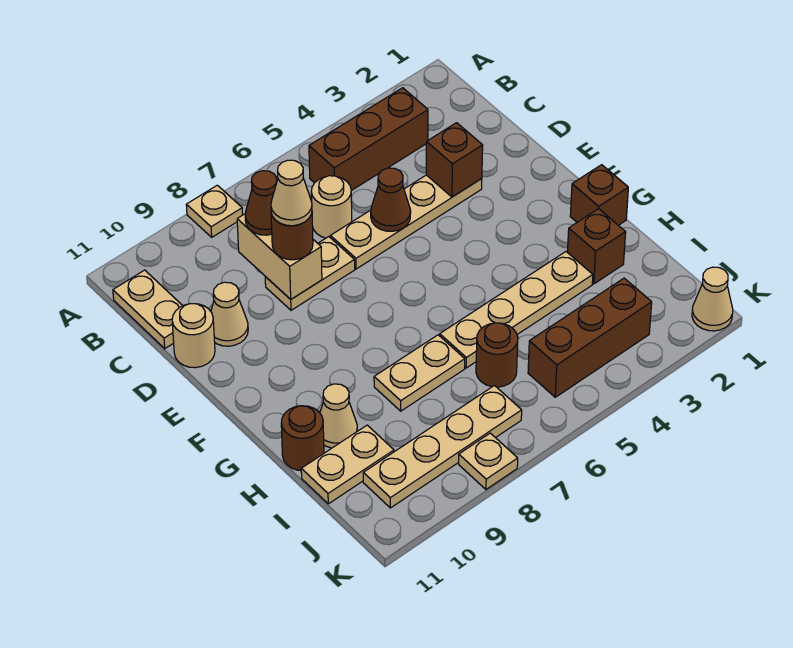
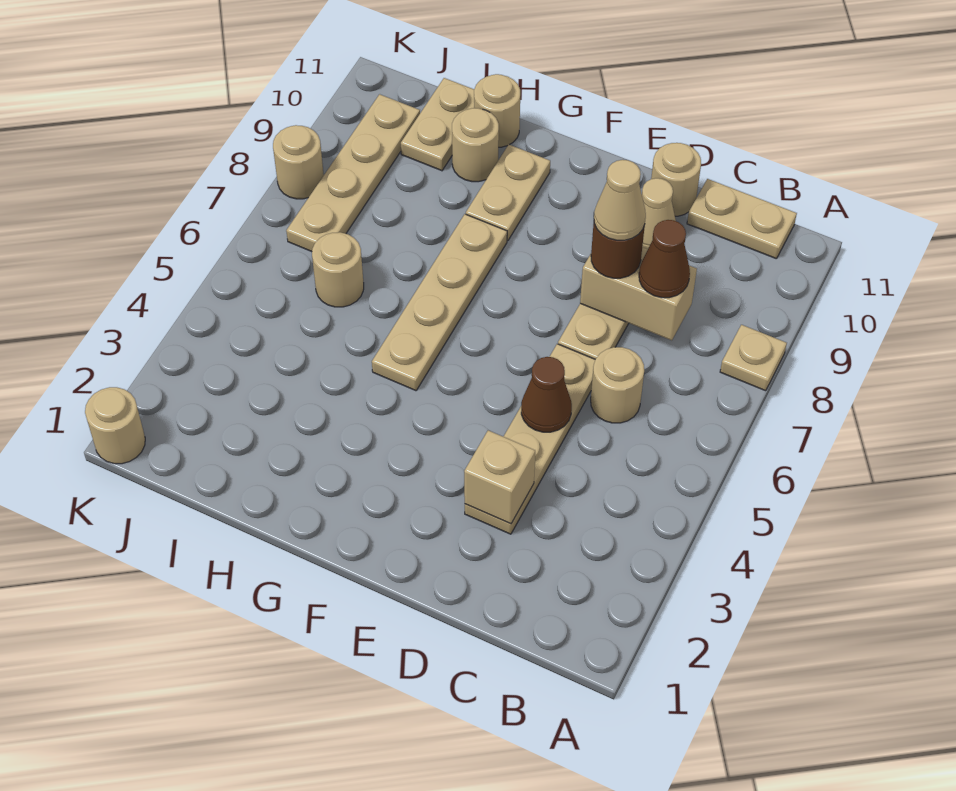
brown 1x3 brick [309,88,428,191] -> none
brown 1x1 brick [426,123,483,197] -> tan 1x1 brick [464,430,535,524]
brown 1x1 brick [570,165,628,225] -> none
brown 1x1 brick [567,209,626,284] -> none
tan 1x4 plate [440,252,593,368] -> tan 1x4 plate moved to [372,214,507,391]
tan 1x2 plate [374,335,465,411] -> tan 1x2 plate moved to [466,145,550,241]
tan 1x1 cone [320,384,357,448] -> tan 1x1 round brick [452,108,499,182]
brown 1x1 round brick [281,406,324,471] -> tan 1x1 round brick [474,74,520,147]
brown 1x1 round brick [476,323,518,387] -> tan 1x1 round brick [312,232,364,307]
brown 1x3 brick [528,278,652,397] -> none
tan 1x1 cone [692,267,733,331] -> tan 1x1 round brick [85,387,145,464]
tan 1x1 plate [459,433,518,489] -> tan 1x1 round brick [273,125,324,199]

